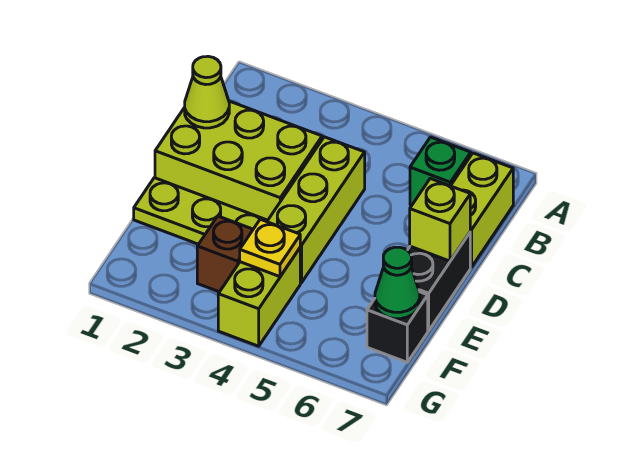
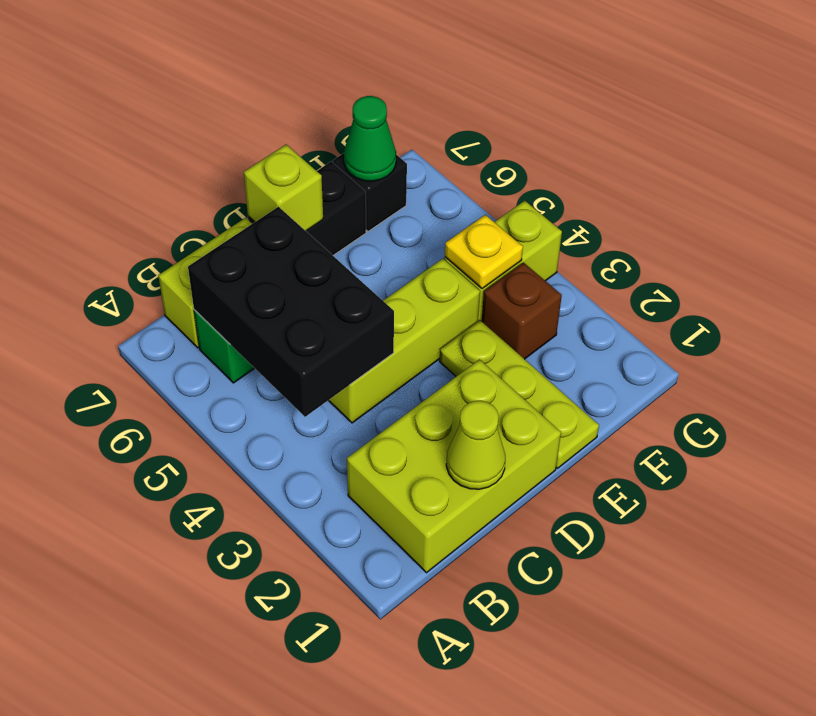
none -> black 2x3 brick [188,207,394,417]
lime 2x3 brick [155,101,322,220] -> lime 2x3 brick turned to [347,359,561,573]

